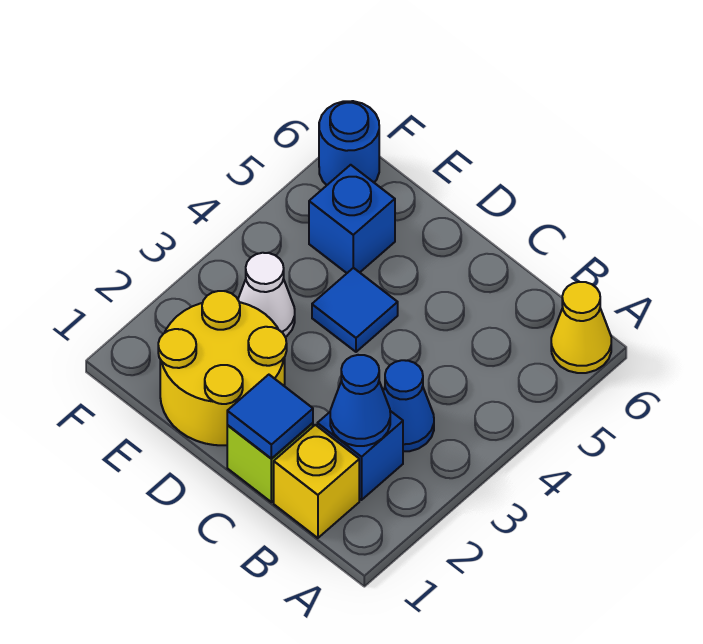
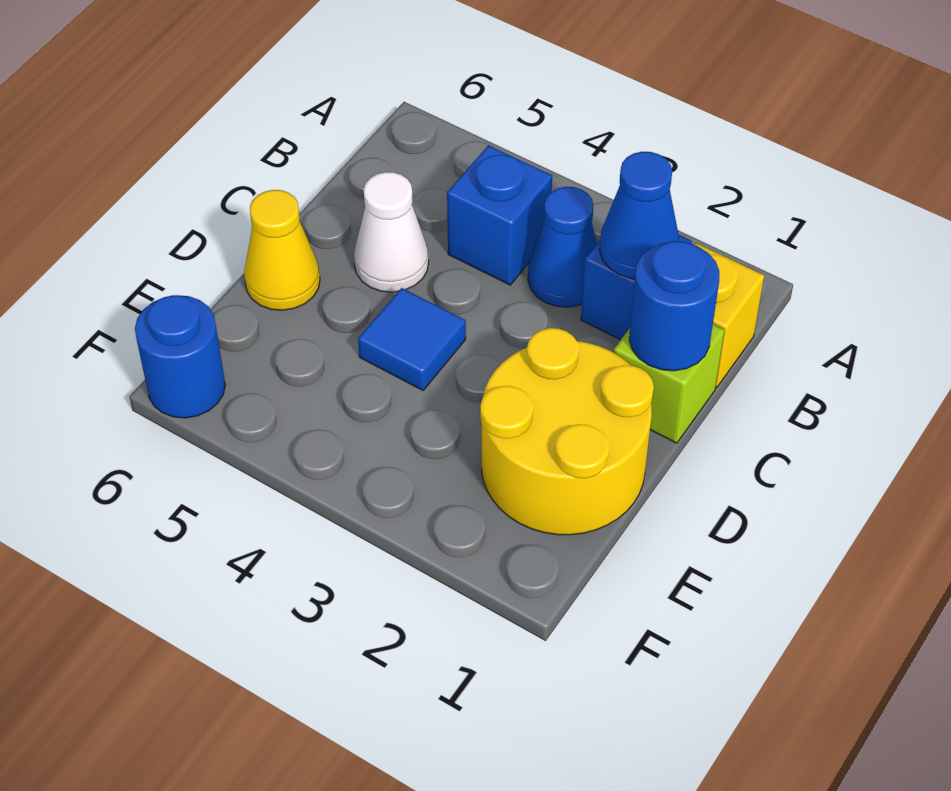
yellow 1x1 cone [551,282,611,373] -> yellow 1x1 cone moved to [244,190,320,310]
blue 1x1 tile [227,375,313,459] -> blue 1x1 round brick [629,241,720,371]
white 1x1 cone [238,253,295,337] -> white 1x1 cone moved to [354,172,429,292]
blue 1x1 brick [309,165,395,273] -> blue 1x1 brick moved to [447,146,552,285]

